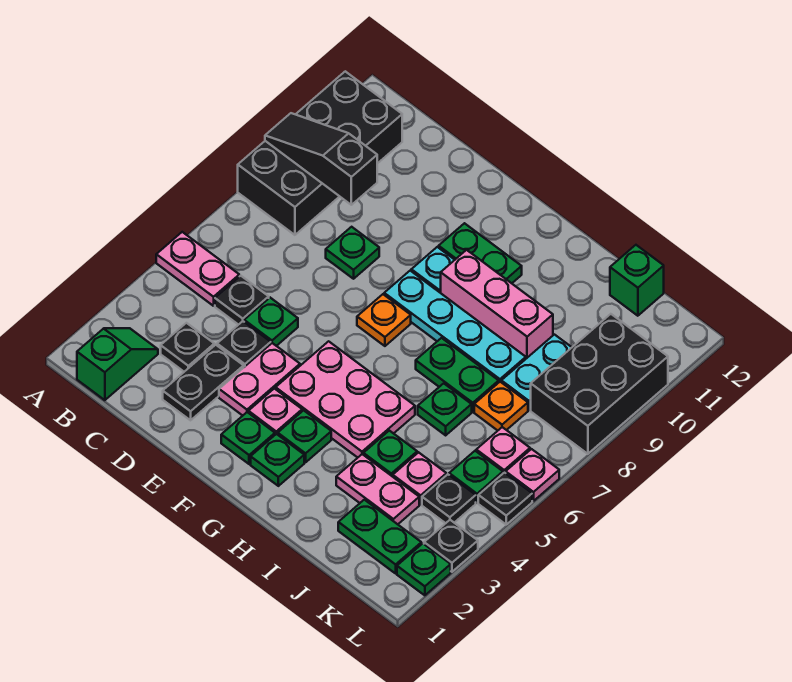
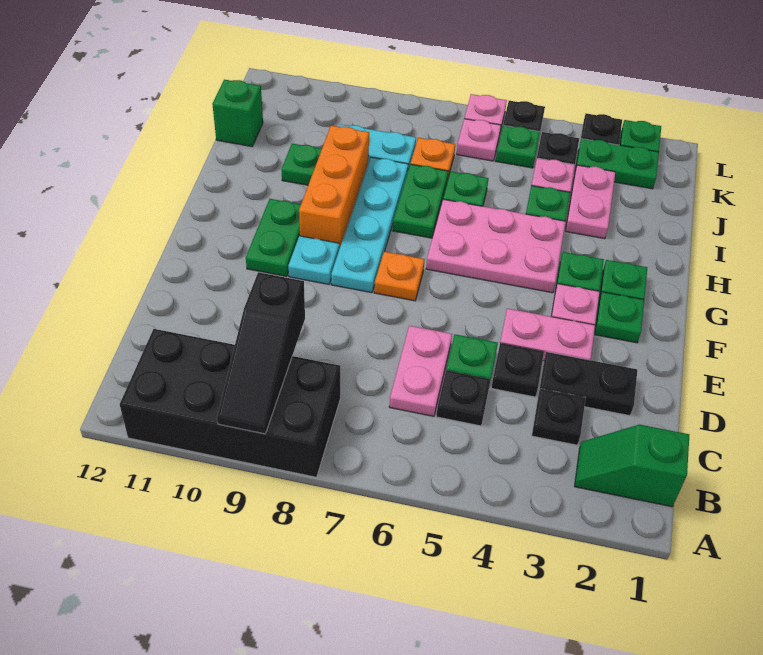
pink 1x2 plate [156,232,239,306] -> pink 1x2 plate moved to [389,326,452,416]
green 1x1 plate [326,227,379,279] -> green 1x1 plate moved to [281,143,322,185]
pink 2x3 plate [276,341,415,458] -> pink 2x3 plate turned to [426,199,566,293]
pink 1x3 brick [441,250,553,359] -> orange 1x3 brick [299,126,369,249]
green 1x2 plate [338,500,421,573] -> green 1x2 plate turned to [575,139,659,189]
black 2x3 brick [531,314,668,454] -> none

